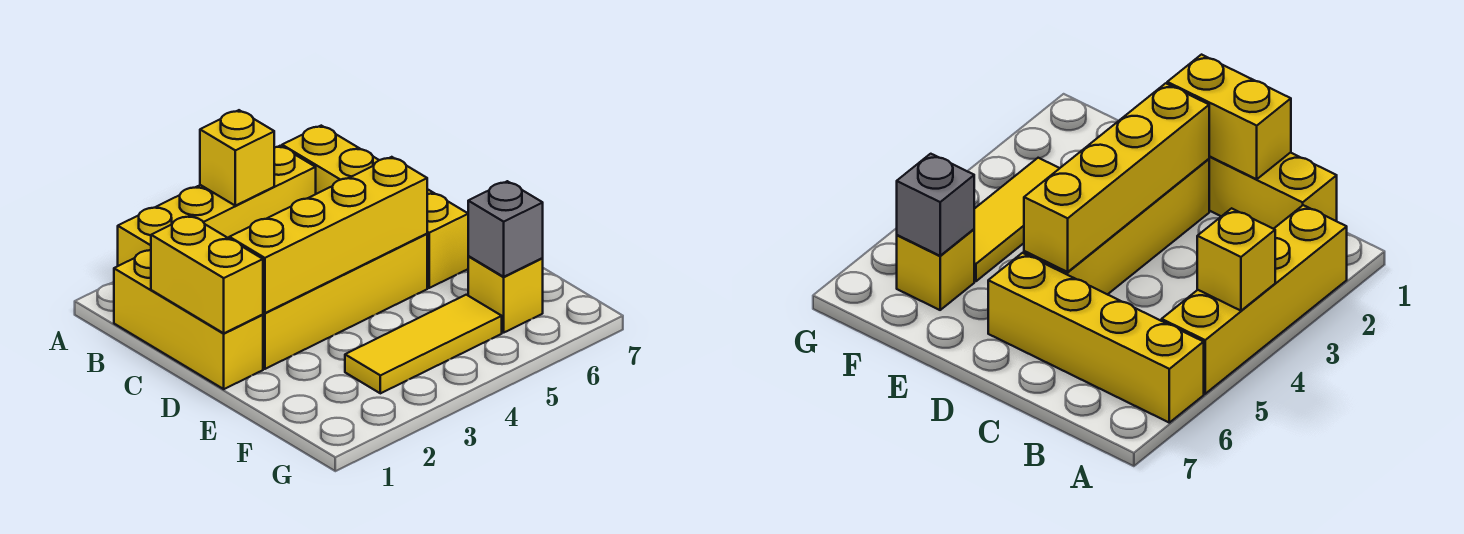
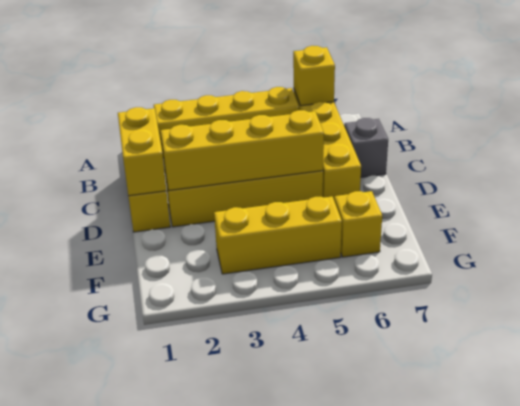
yellow 1x1 brick [200,110,274,206] -> yellow 1x1 brick moved to [293,46,335,106]
yellow 1x3 tile [345,295,502,393] -> yellow 1x3 brick [214,196,342,274]
grey 1x1 brick [468,181,543,277] -> grey 1x1 brick moved to [345,118,388,177]

